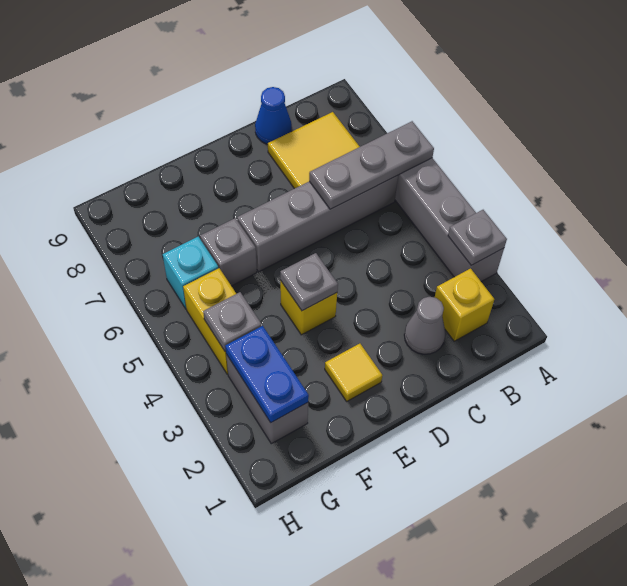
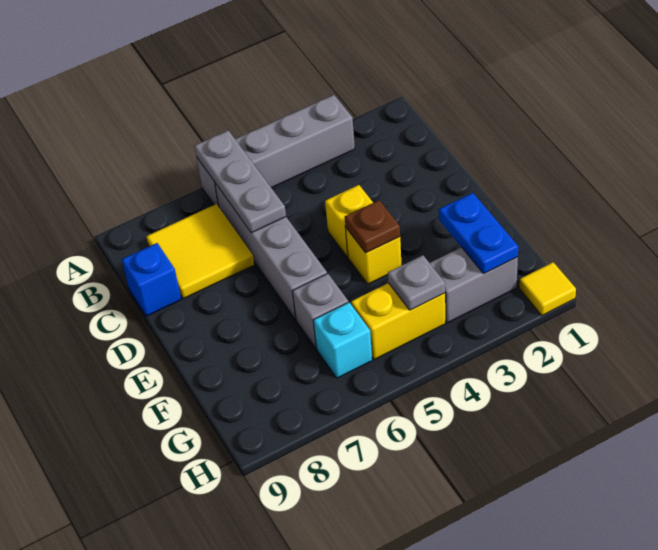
grey 1x1 plate [448,210,507,265] -> none
yellow 1x1 brick [435,268,494,341] -> yellow 1x1 brick moved to [325,185,373,257]
grey 1x1 cone [404,297,446,354] -> none
blue 1x1 cone [255,87,292,144] -> blue 1x1 brick [122,243,181,316]
yellow 1x1 tile [325,344,382,401] -> yellow 1x1 tile moved to [519,262,576,315]
grey 1x1 plate [280,253,338,311] -> brown 1x1 plate [345,200,400,253]
blue 1x2 plate [225,326,309,423] -> blue 1x2 plate turned to [439,193,518,273]

